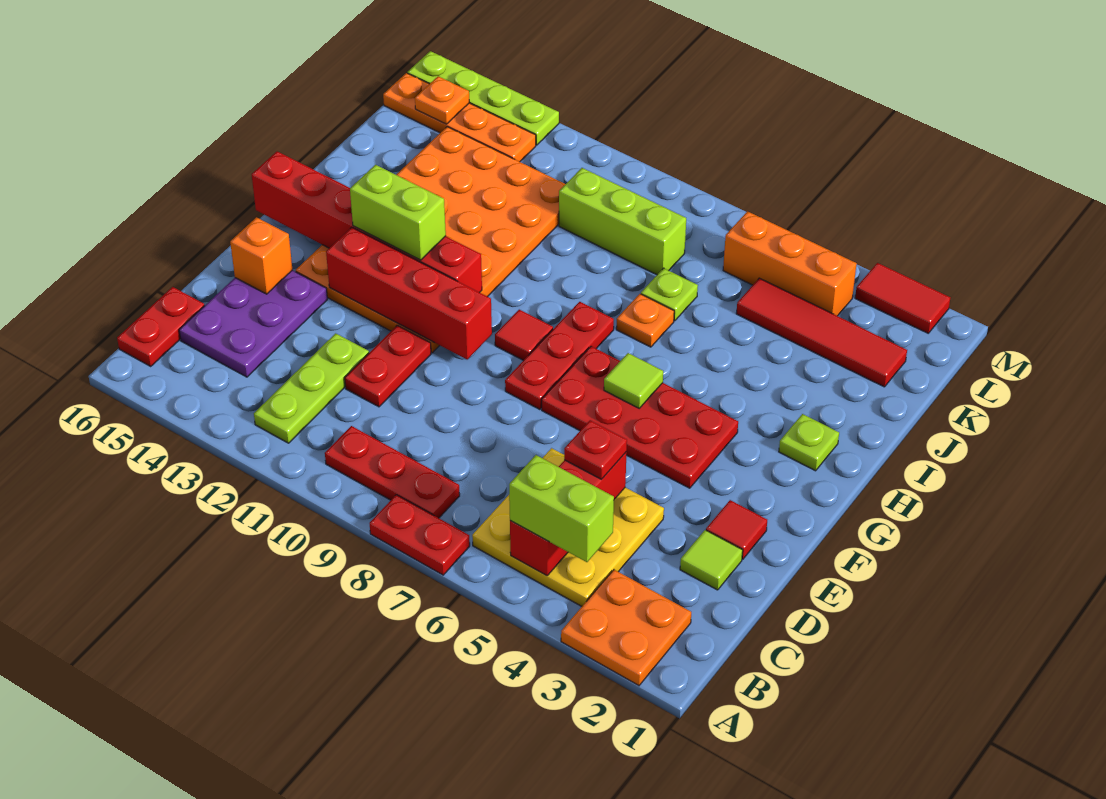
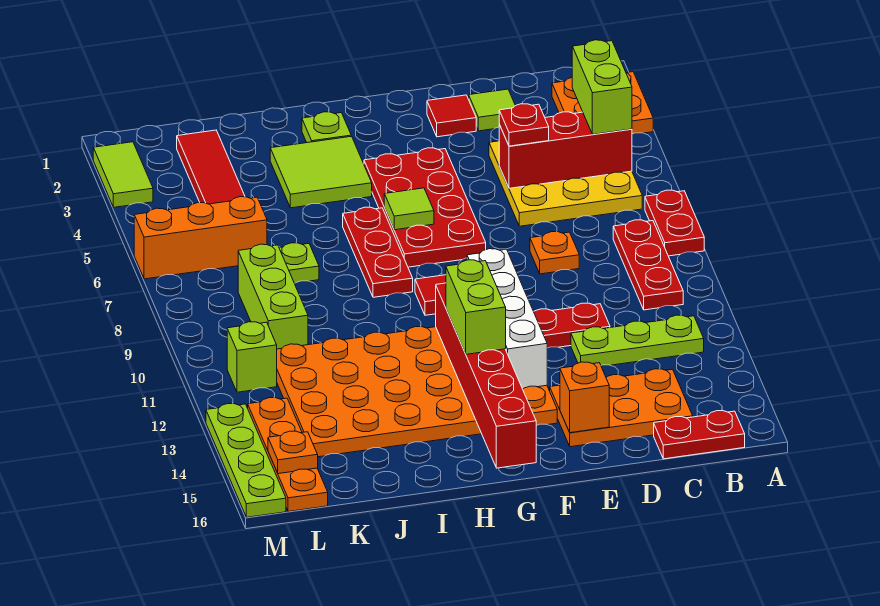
purple 2x3 plate [179,270,327,377] -> orange 2x3 plate [550,369,693,447]
red 1x3 plate [505,302,614,409] -> red 1x3 plate turned to [343,207,413,297]
red 1x4 brick [326,227,492,359] -> white 1x4 brick [467,249,547,389]
none -> lime 2x2 tile [270,136,372,208]
orange 1x1 plate [616,294,674,347] -> orange 1x1 plate moved to [530,232,579,274]
orange 1x3 brick [723,211,857,316] -> orange 1x3 brick turned to [134,197,267,279]
none -> lime 1x1 brick [227,322,277,392]
red 1x2 tile [855,263,950,333] -> lime 1x2 tile [93,142,153,207]

